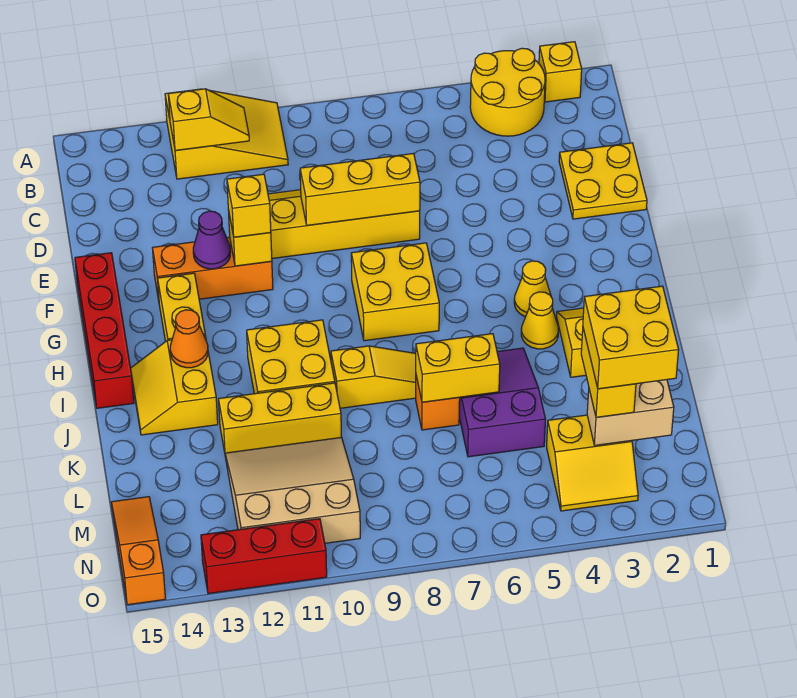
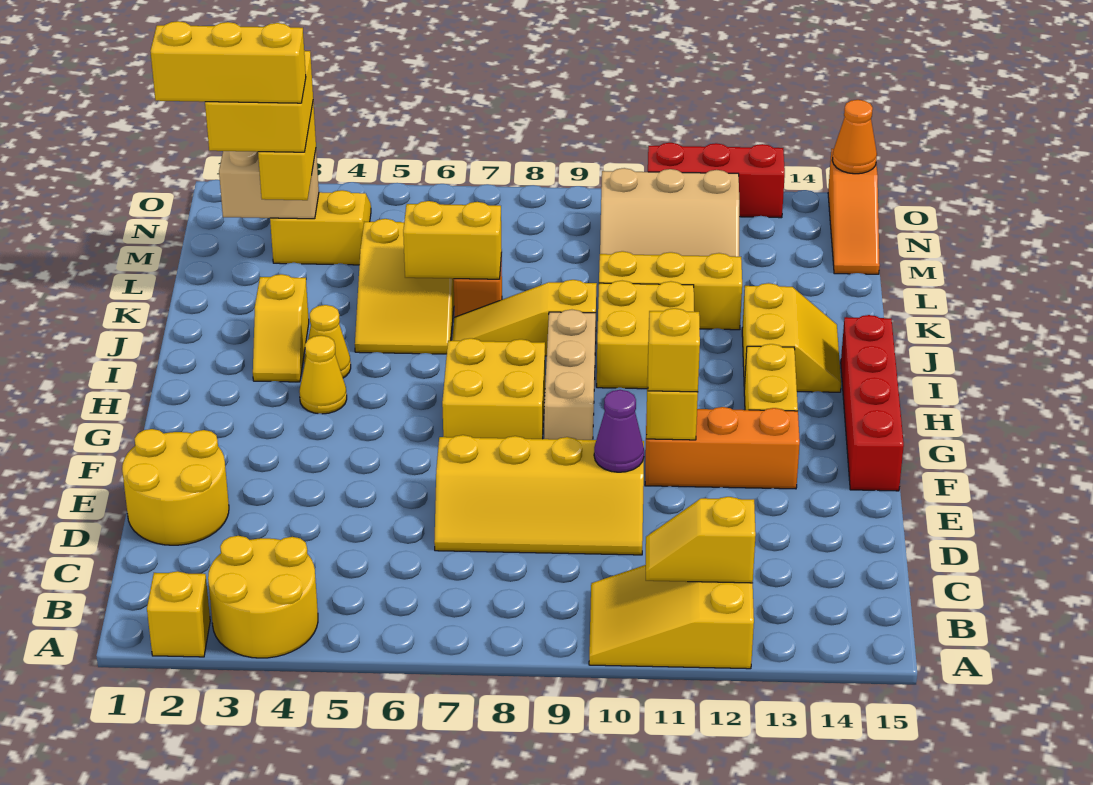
yellow 2x2 plate [559,143,647,219] -> yellow 2x2 round brick [122,429,229,545]
yellow 1x3 brick [300,153,420,225] -> yellow 1x3 brick moved to [150,21,306,103]
purple 1x1 cone [193,211,230,269] -> purple 1x1 cone moved to [594,390,644,472]
none -> tan 1x3 brick [544,310,596,440]
orange 1x1 cone [170,310,208,368] -> orange 1x1 cone moved to [832,100,877,174]
purple 2x3 slope [459,348,545,457] -> yellow 2x3 slope [355,219,454,354]

